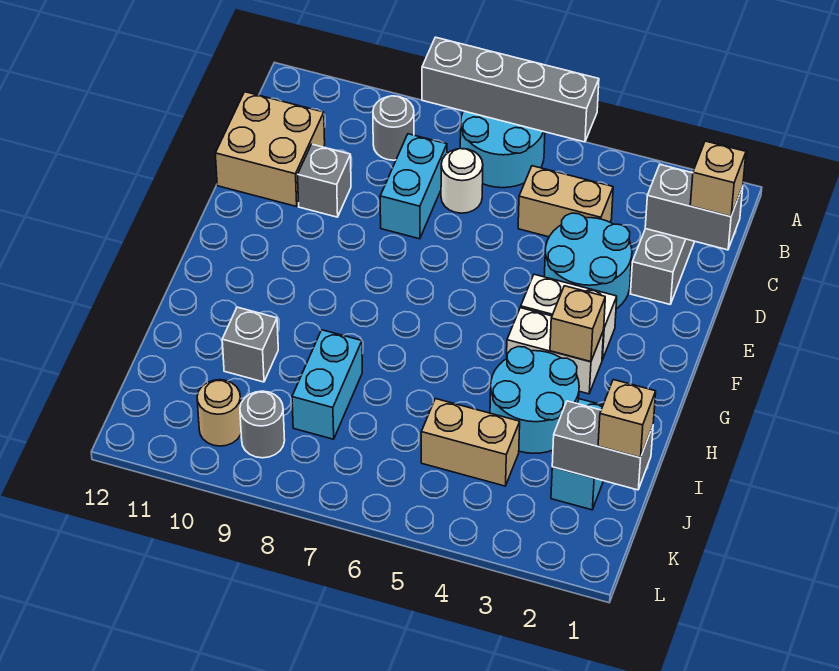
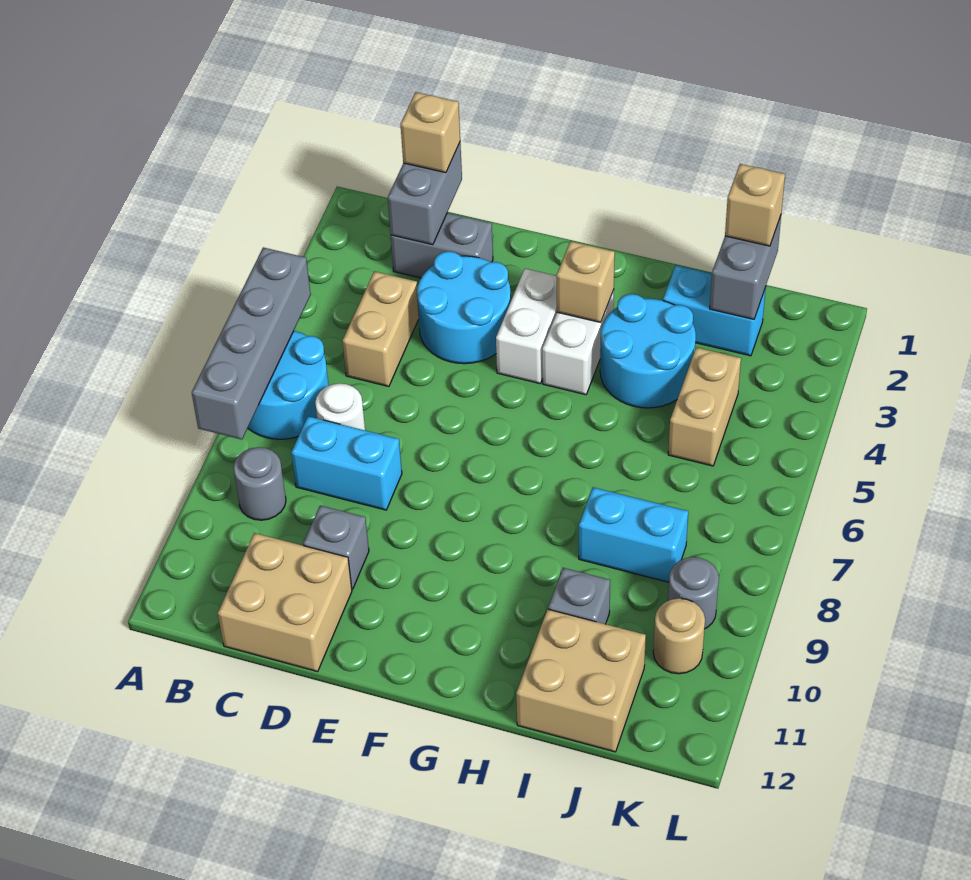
none -> tan 2x2 brick [516,609,646,752]

